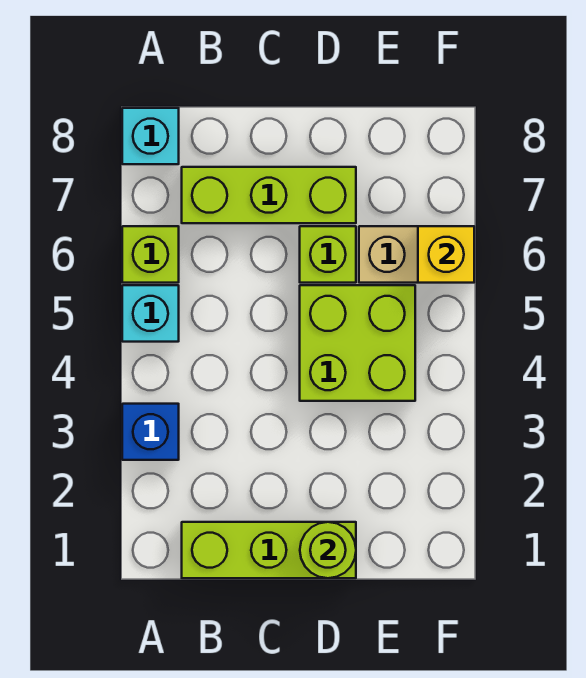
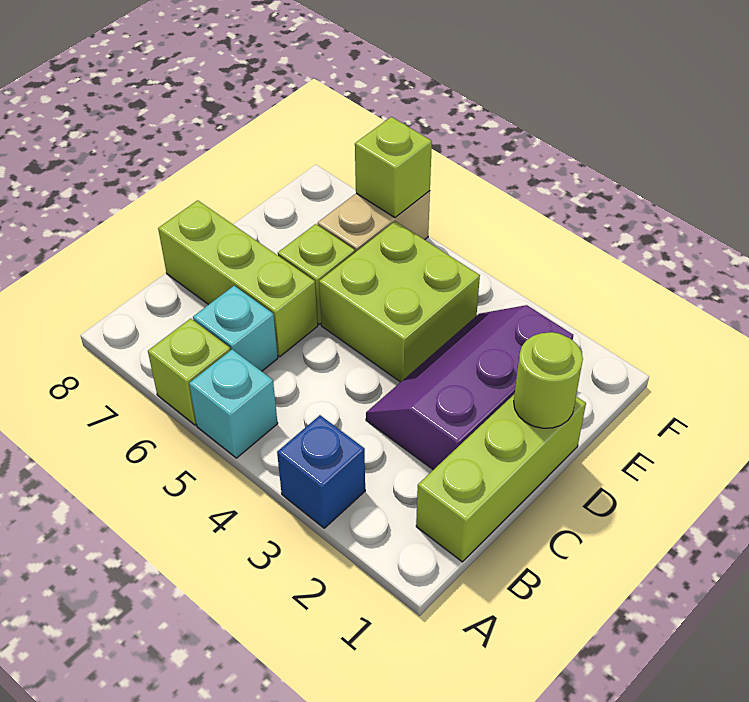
cyan 1x1 brick [122,108,179,164] -> cyan 1x1 brick moved to [193,286,278,371]
lime 1x3 brick [182,167,356,223] -> lime 1x3 brick turned to [158,200,318,357]
none -> purple 2x3 slope [366,305,573,470]
yellow 1x1 brick [418,226,474,283] -> lime 1x1 brick [355,117,432,218]

